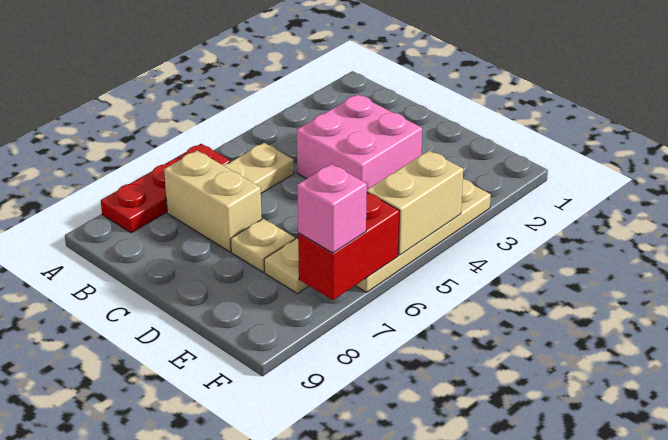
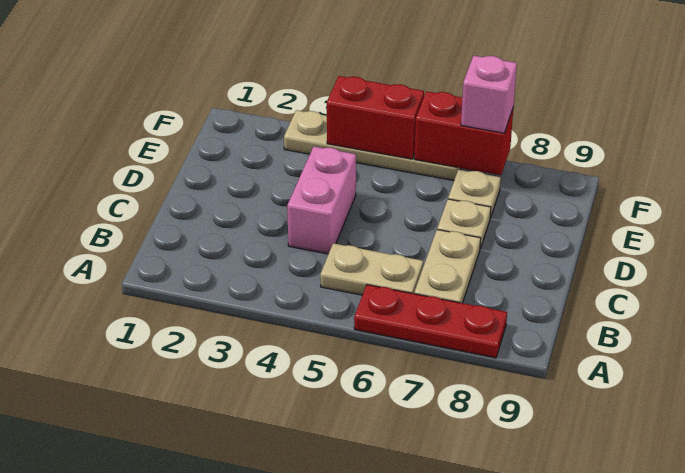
tan 1x2 brick [164,151,262,252] -> tan 1x2 plate [414,230,481,303]
pink 2x2 brick [297,94,422,189] -> pink 1x2 brick [287,147,356,254]
tan 1x2 brick [367,151,463,255] -> red 1x2 brick [327,76,424,159]

